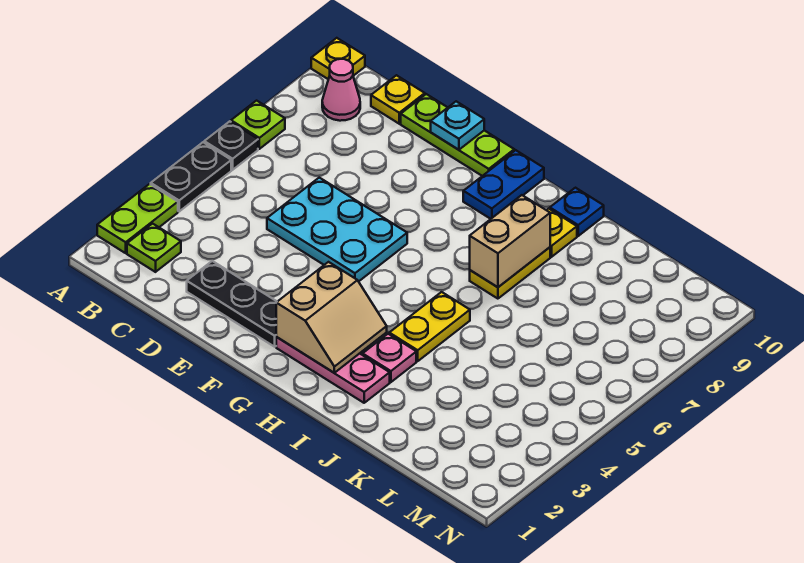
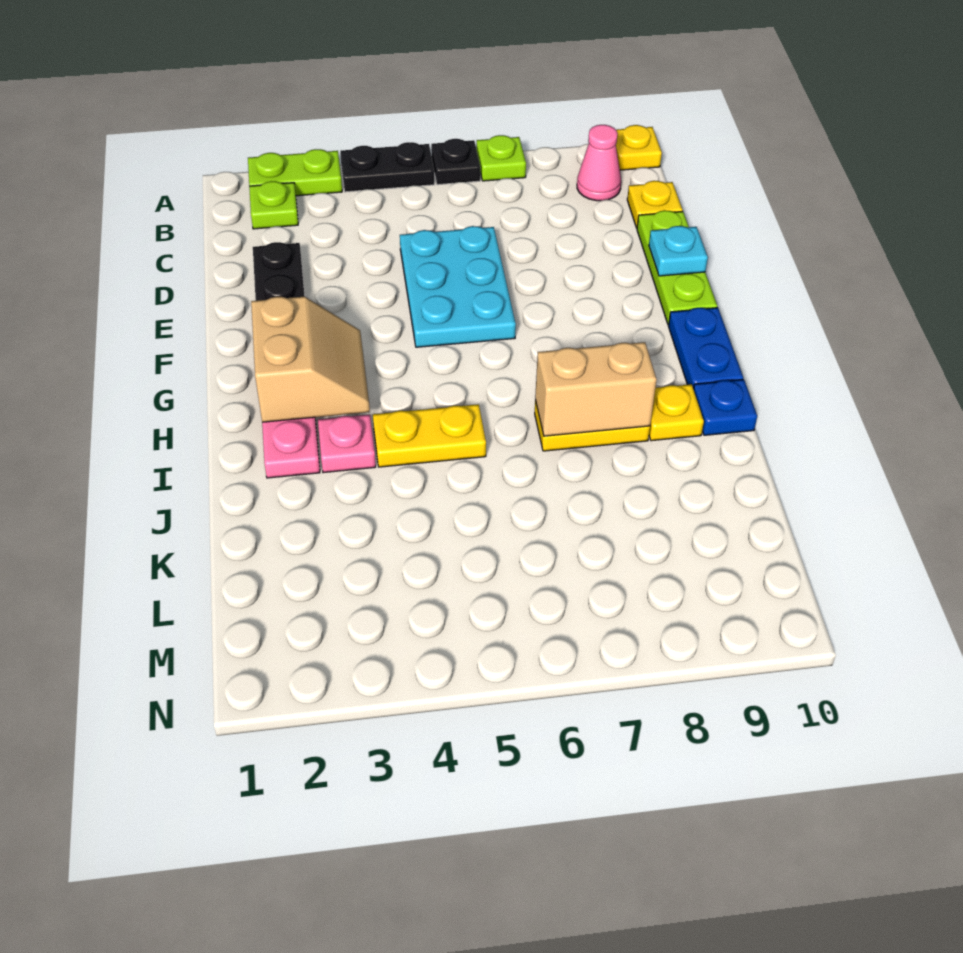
tan 2x2 slope [276,262,387,373] -> tan 2x2 slope turned to [251,297,370,422]
blue 1x2 plate [463,150,544,219] -> blue 1x2 plate turned to [668,308,743,389]

